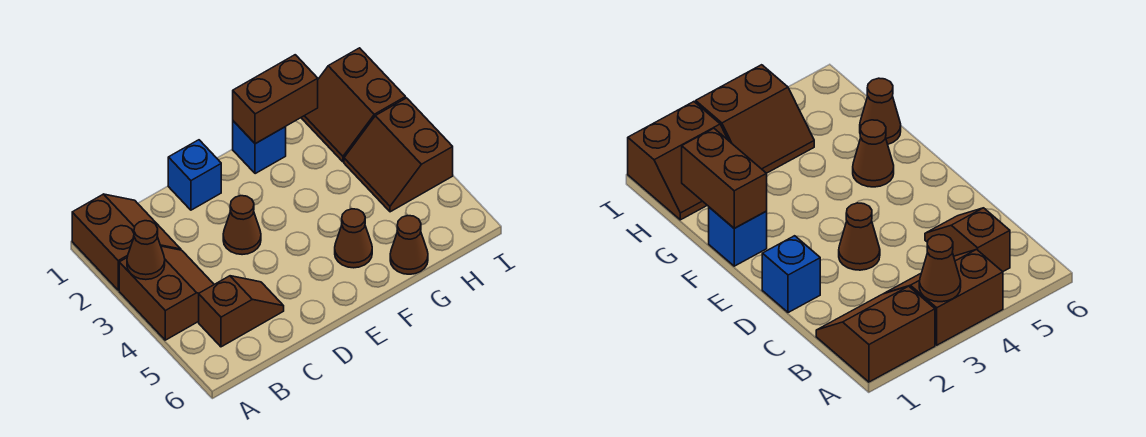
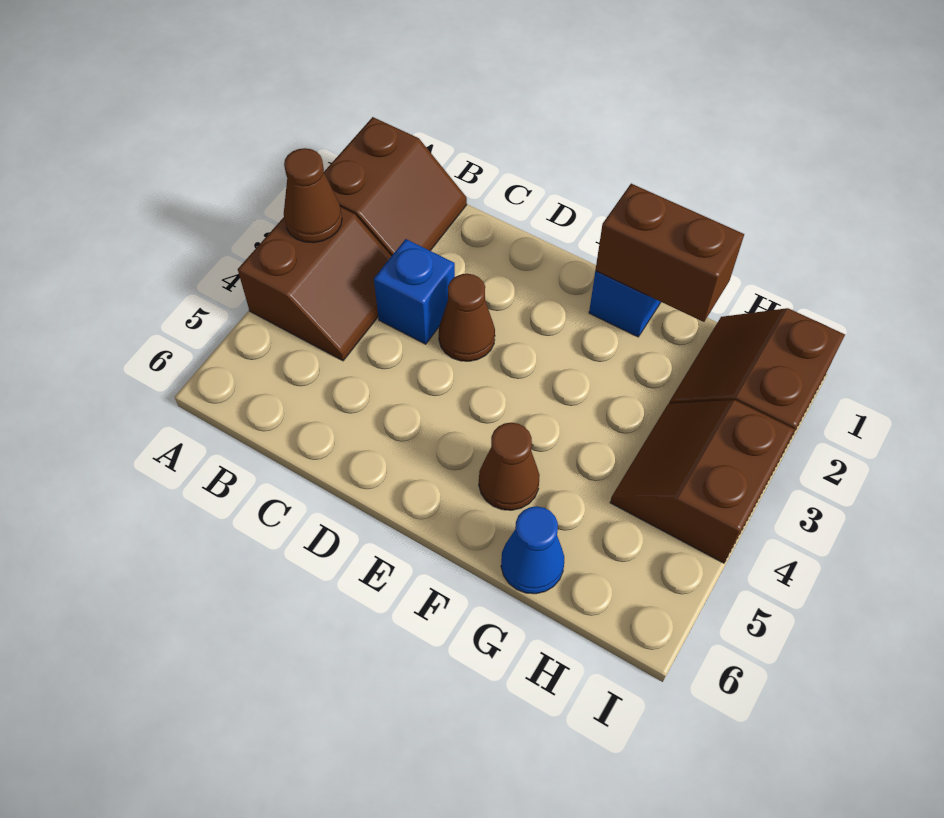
brown 1x2 slope [199,276,284,347] -> none
blue 1x1 brick [168,140,221,210] -> blue 1x1 brick moved to [374,239,455,344]
brown 1x1 cone [390,215,428,274] -> blue 1x1 cone [501,506,564,594]

